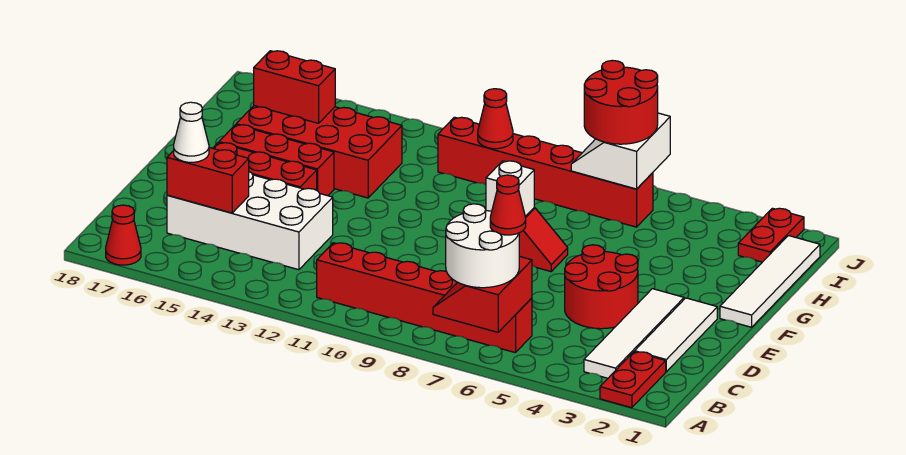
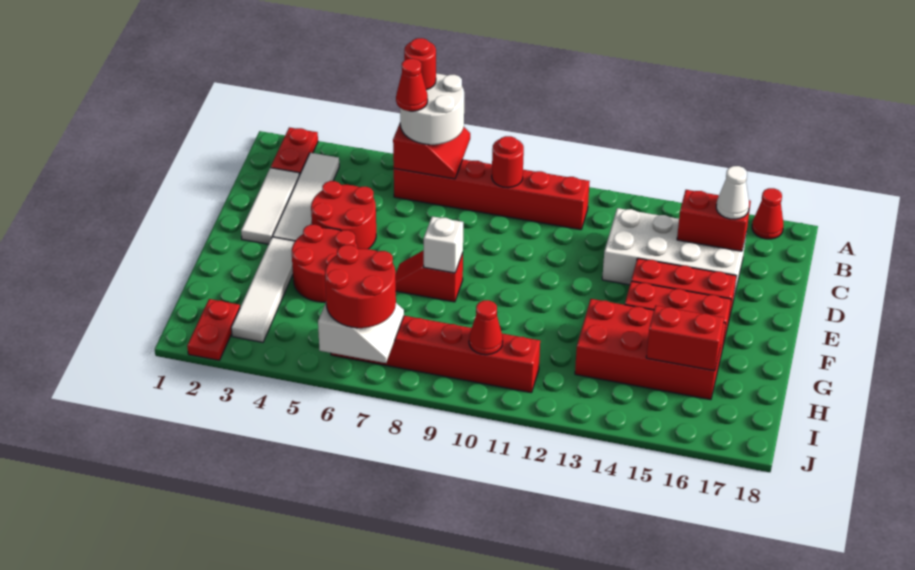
none -> red 1x1 round brick [404,38,436,90]
none -> red 1x1 round brick [492,136,524,188]
white 1x4 tile [720,236,820,327] -> white 1x4 tile moved to [231,237,295,342]
none -> red 2x2 round brick [292,225,358,302]

